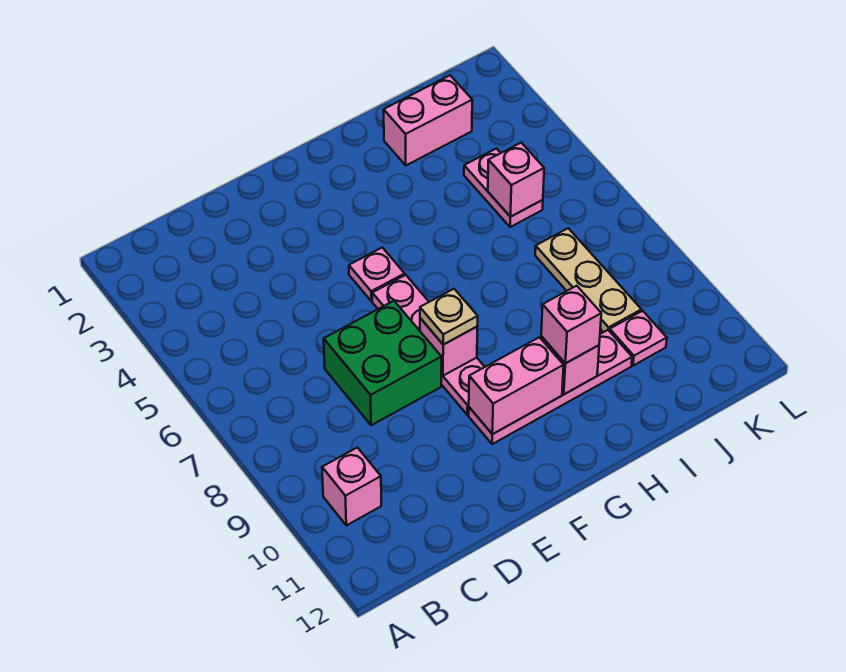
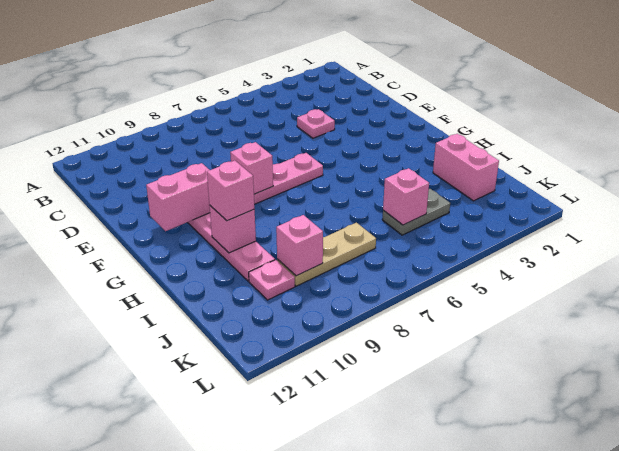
pink 1x1 brick [322,448,381,525] -> pink 1x1 brick moved to [276,215,323,276]
green 2x2 brick [324,301,442,425] -> none
pink 1x1 plate [349,248,405,301] -> pink 1x1 plate moved to [297,109,335,138]
tan 1x1 plate [420,289,478,345] -> none
pink 1x2 brick [469,337,564,434] -> pink 1x2 brick turned to [146,163,210,231]
pink 1x2 plate [464,148,543,227] -> grey 1x2 plate [382,189,450,235]

